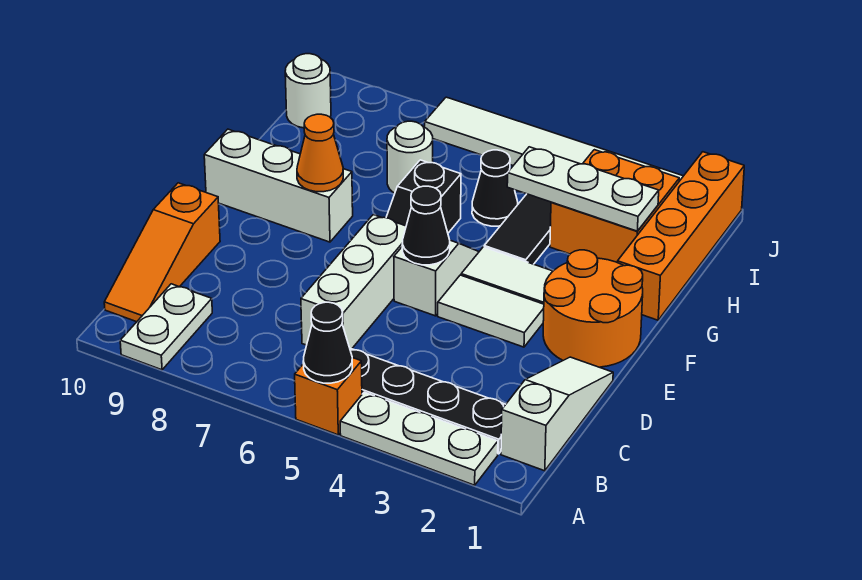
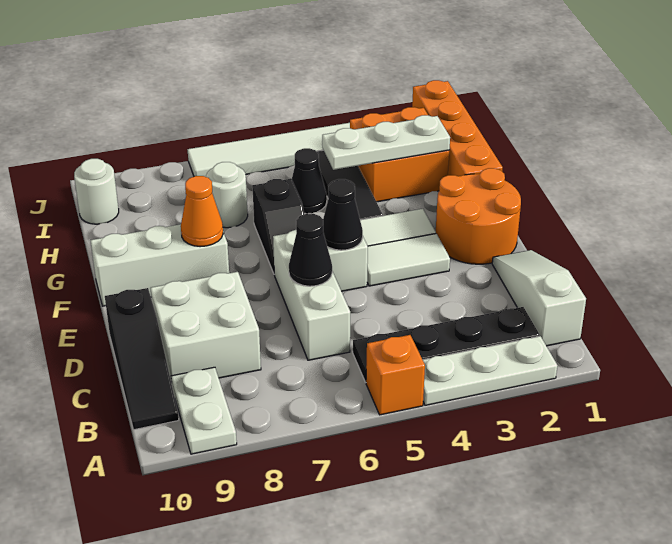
black 1x1 cone [303,302,352,383] -> black 1x1 cone moved to [289,214,332,286]
orange 1x3 slope [104,183,220,322] -> black 1x3 slope [105,288,179,430]
none -> white 2x2 brick [150,272,261,383]

